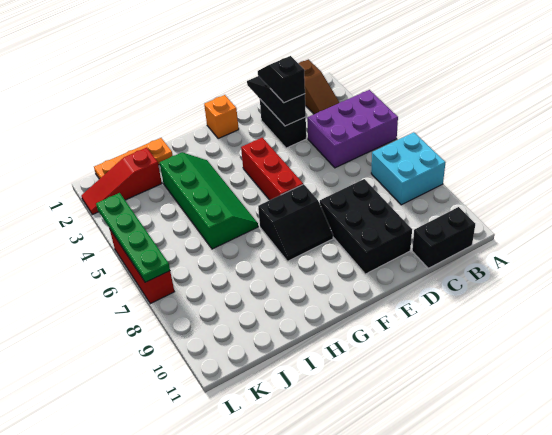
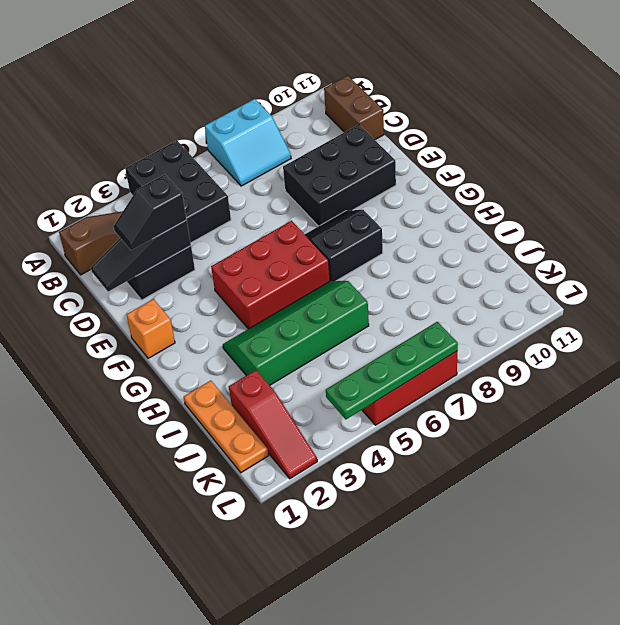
purple 2x3 brick [307,90,398,168] -> black 2x3 brick [125,141,231,243]
cyan 2x2 brick [371,132,446,205] -> cyan 2x2 slope [205,99,291,186]
black 1x2 brick [412,207,475,268] -> brown 1x2 brick [324,76,384,140]
red 1x3 brick [241,138,303,200] -> red 2x3 brick [211,221,330,329]
black 2x2 slope [258,184,333,261] -> black 2x2 slope turned to [305,210,383,281]

